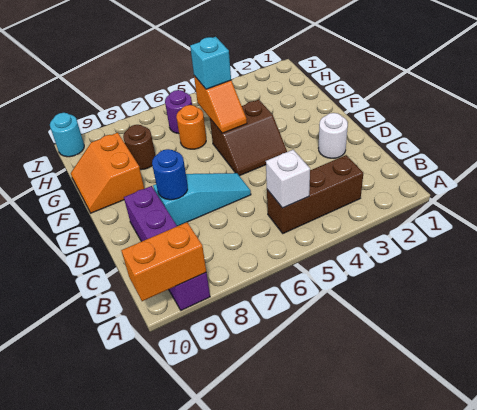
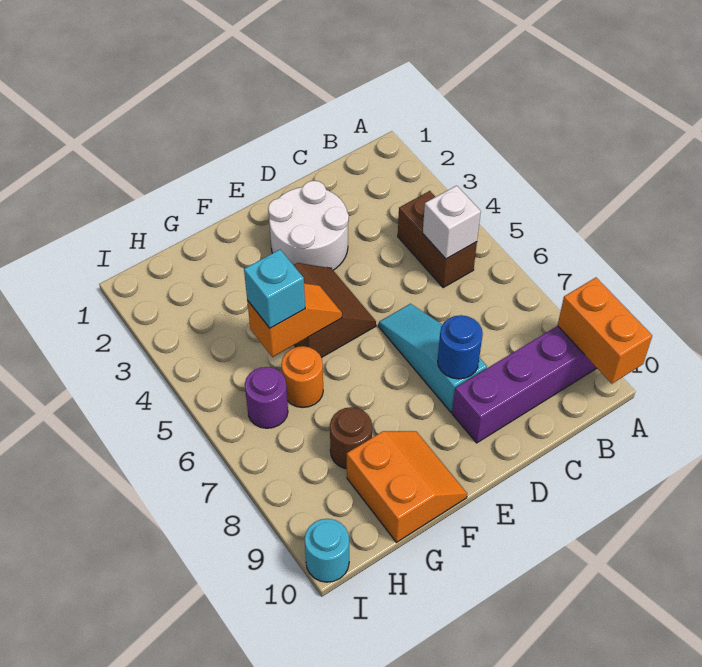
brown 1x3 brick [267,155,363,233] -> brown 1x2 brick [398,191,477,288]
white 1x1 round brick [318,113,348,158] -> white 2x2 round brick [268,181,349,270]
orange 2x2 slope [71,133,144,213] -> orange 2x2 slope turned to [347,431,467,542]

